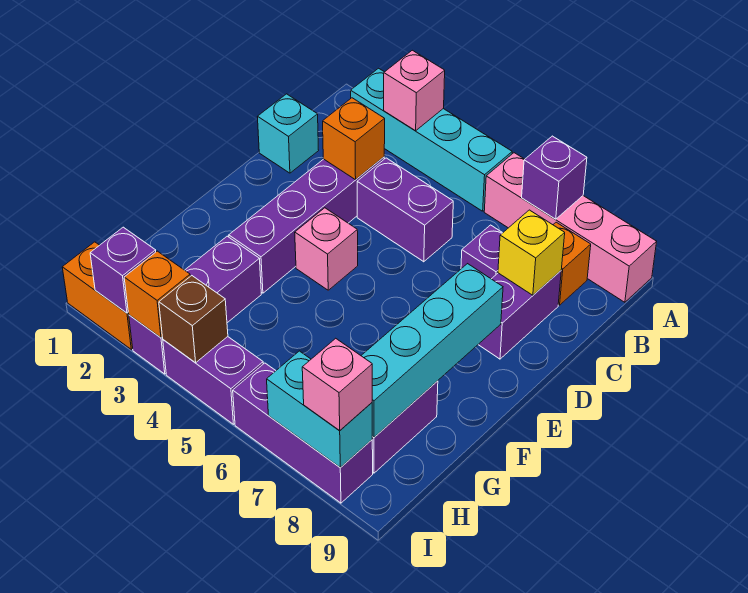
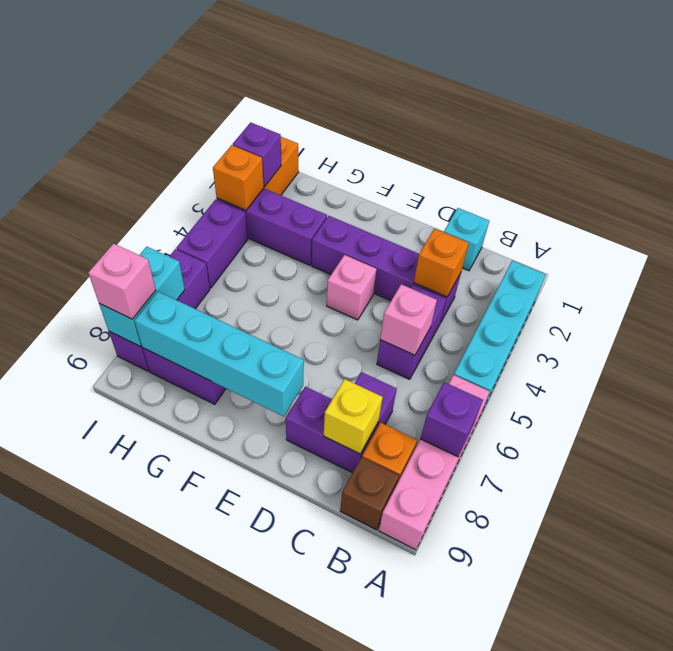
pink 1x1 brick [384,50,445,131] -> pink 1x1 brick moved to [380,284,437,355]
brown 1x1 brick [159,276,228,363] -> brown 1x1 brick moved to [340,457,399,530]

